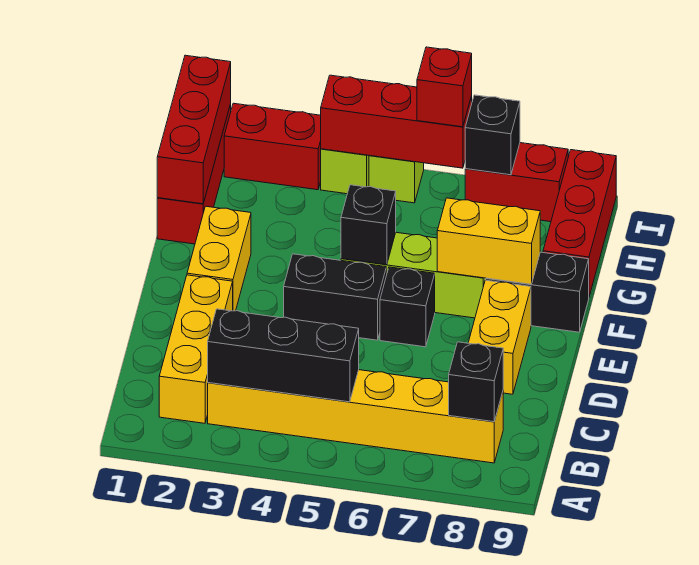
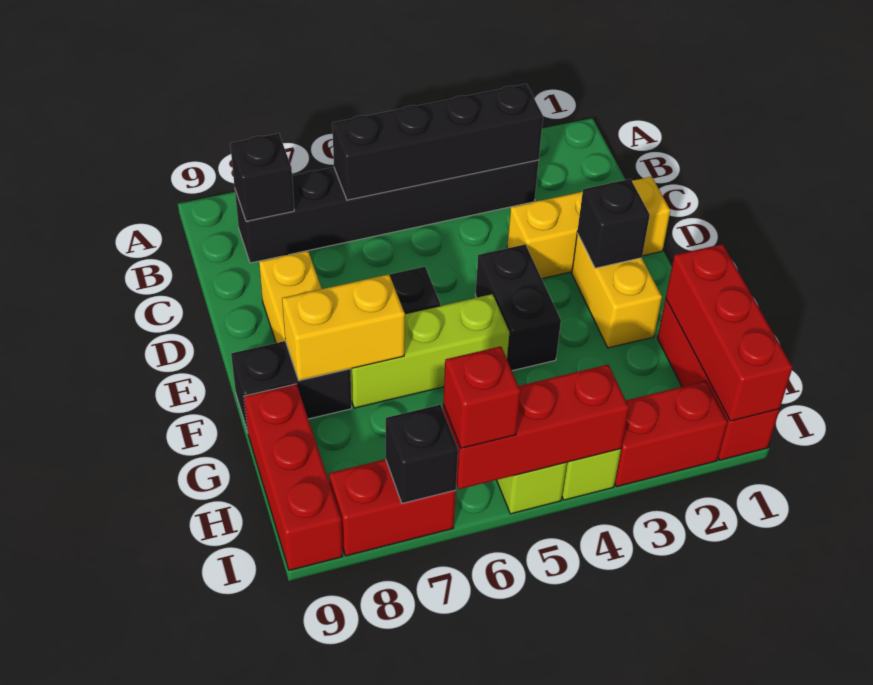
yellow 1x3 brick [159,275,233,423] -> yellow 1x3 brick turned to [507,177,670,278]
yellow 1x6 brick [208,370,503,463] -> black 1x6 brick [235,160,539,263]
black 1x3 brick [208,309,359,402] -> black 1x4 brick [332,84,543,200]
black 1x2 brick [284,254,386,340] -> black 1x2 brick turned to [475,244,561,371]
black 1x1 brick [341,185,396,265] -> black 1x1 brick moved to [577,179,650,268]

